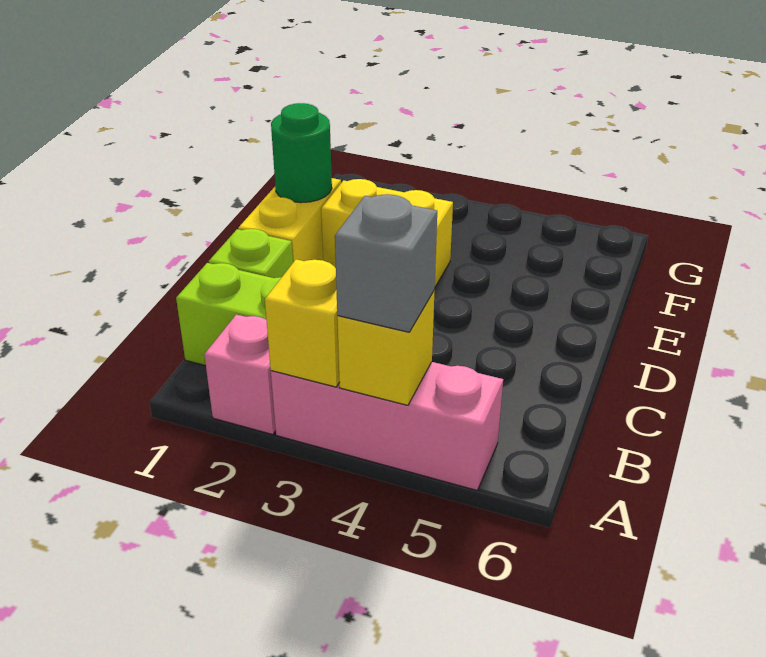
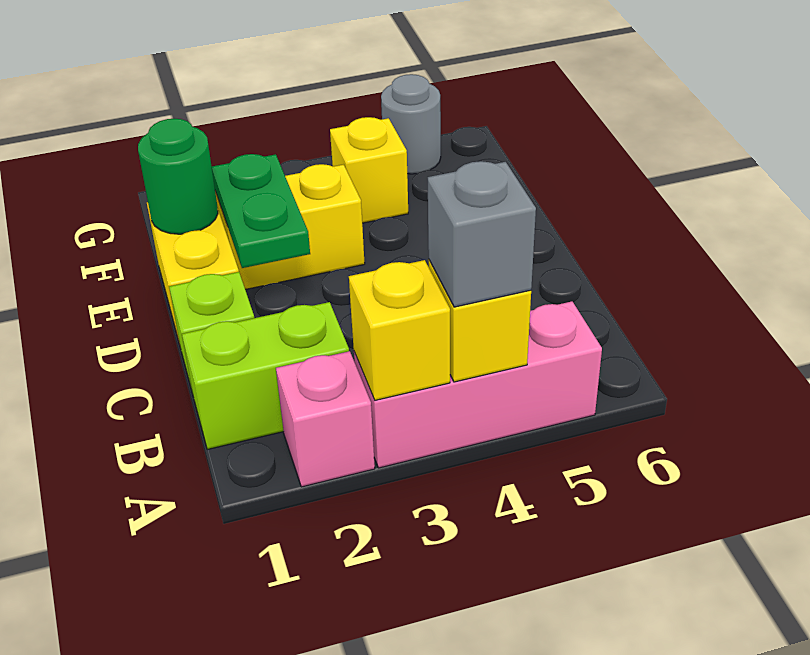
none -> green 1x2 plate [212,154,310,268]
none -> yellow 1x1 brick [330,117,408,223]
none -> grey 1x1 round brick [381,74,441,174]

